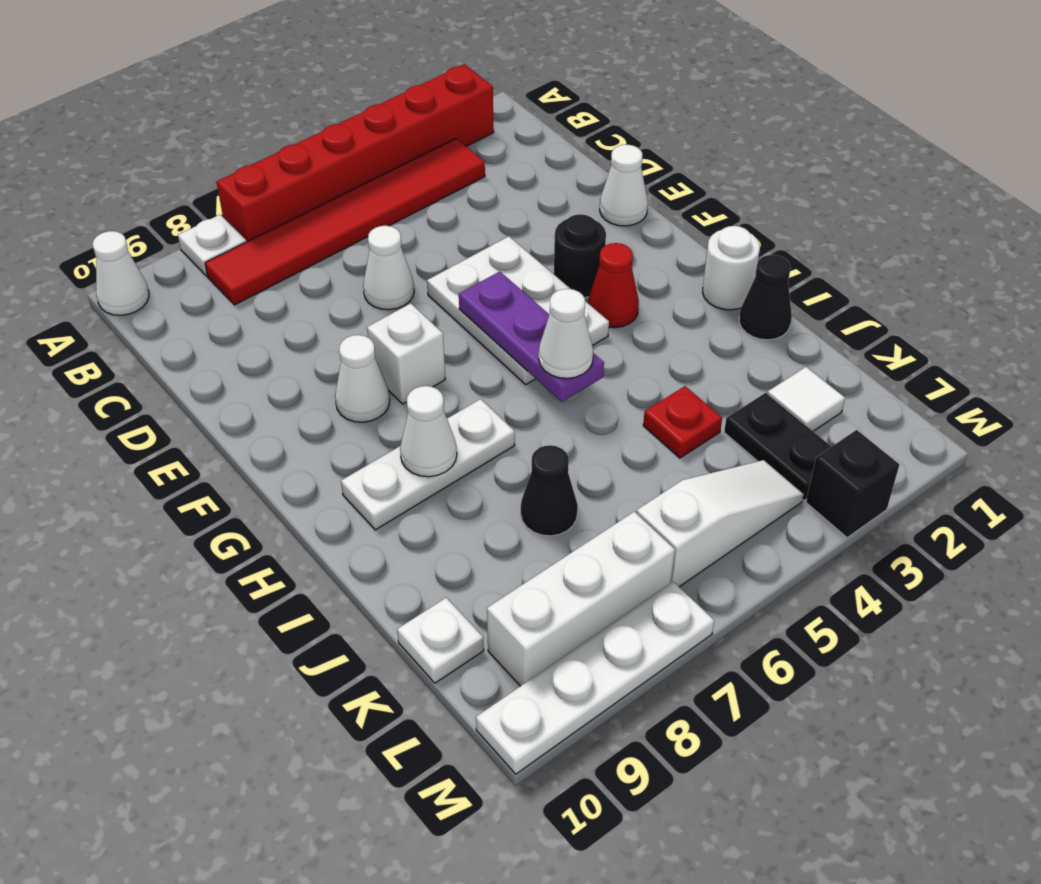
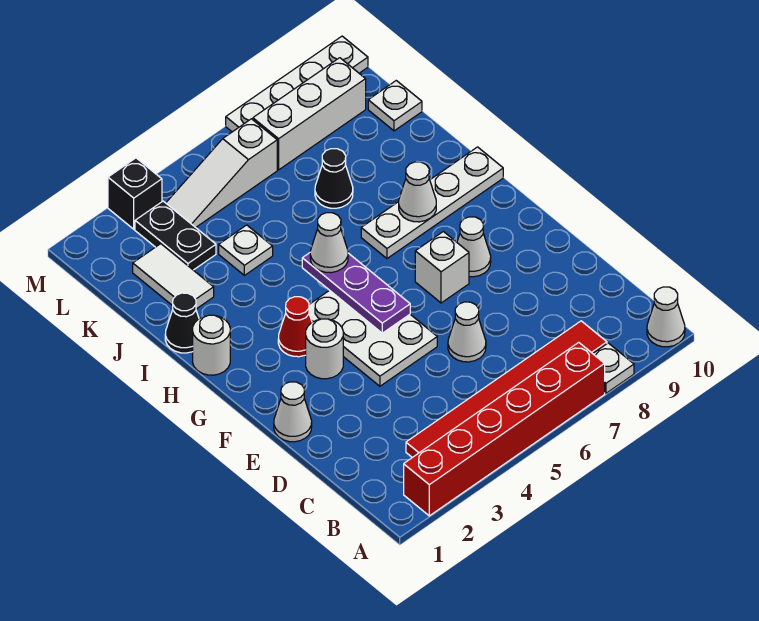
black 1x1 round brick [554,214,606,298] -> white 1x1 round brick [306,319,343,379]
white 1x3 plate [341,399,515,530] -> white 1x4 plate [361,147,503,258]
red 1x1 plate [643,386,722,458] -> white 1x1 plate [219,225,273,275]
white 1x1 tile [767,367,845,431] -> white 1x2 tile [133,244,214,309]

